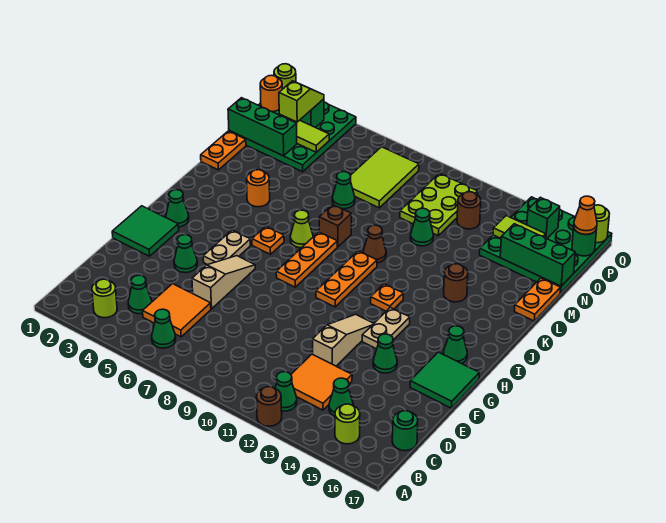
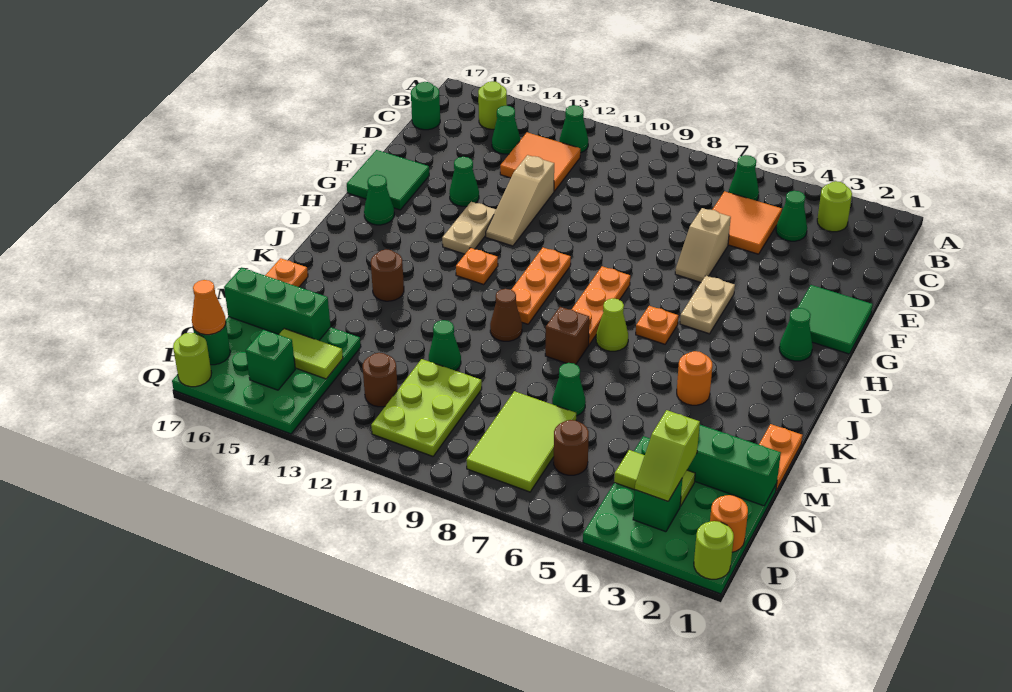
brown 1x1 round brick [256,387,282,426] -> brown 1x1 round brick moved to [554,420,589,475]
tan 1x3 slope [192,256,255,309] -> tan 1x2 slope [675,208,731,282]
green 1x1 cone [174,235,197,273] -> none

